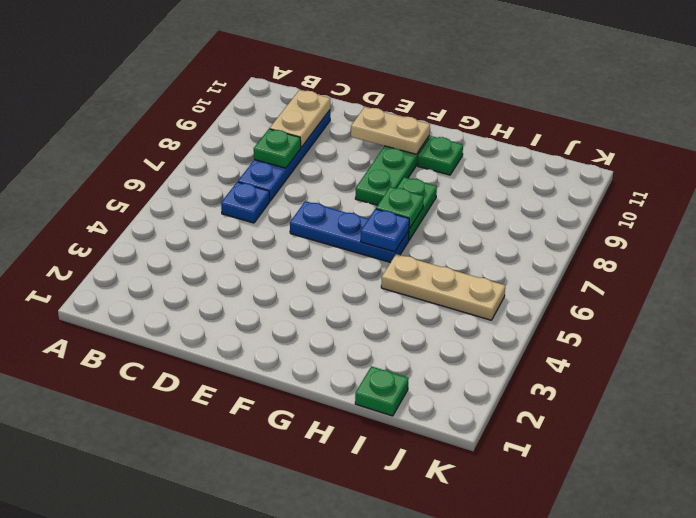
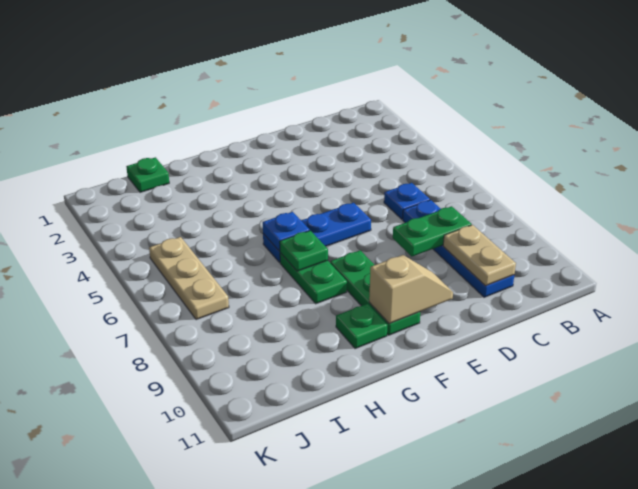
green 1x1 plate [254,129,301,168] -> green 1x2 plate [393,206,472,256]
tan 1x2 plate [351,107,430,154] -> tan 1x2 slope [369,255,453,324]
tan 1x3 plate [381,254,505,320] -> tan 1x3 plate turned to [149,237,229,320]

